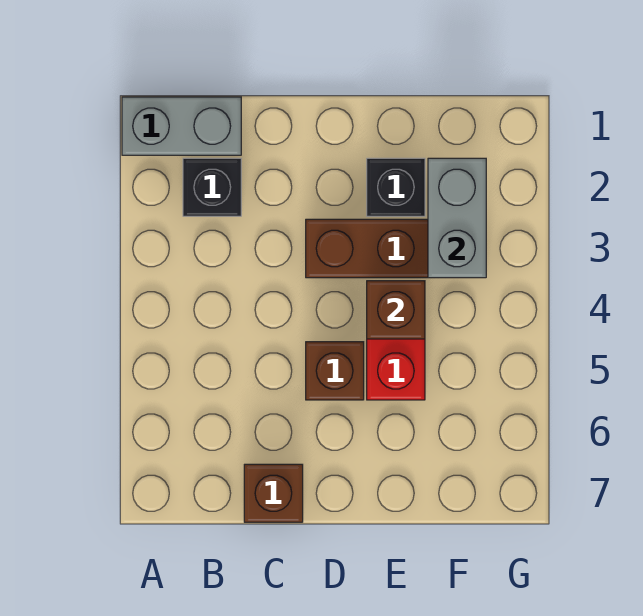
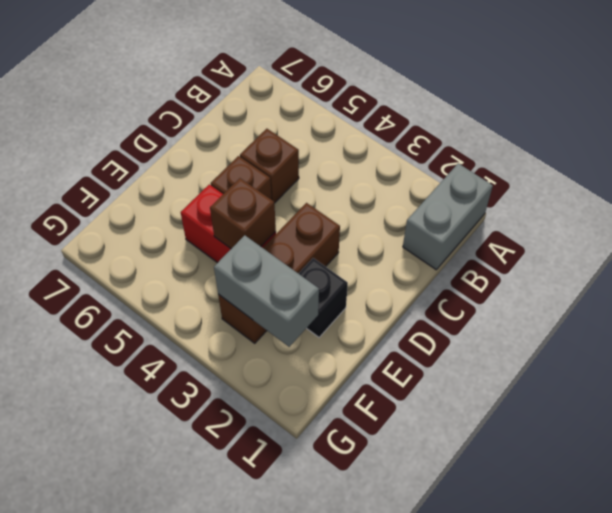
black 1x1 brick [183,158,241,216] -> none
brown 1x1 brick [244,464,303,522] -> brown 1x1 brick moved to [240,129,299,203]

